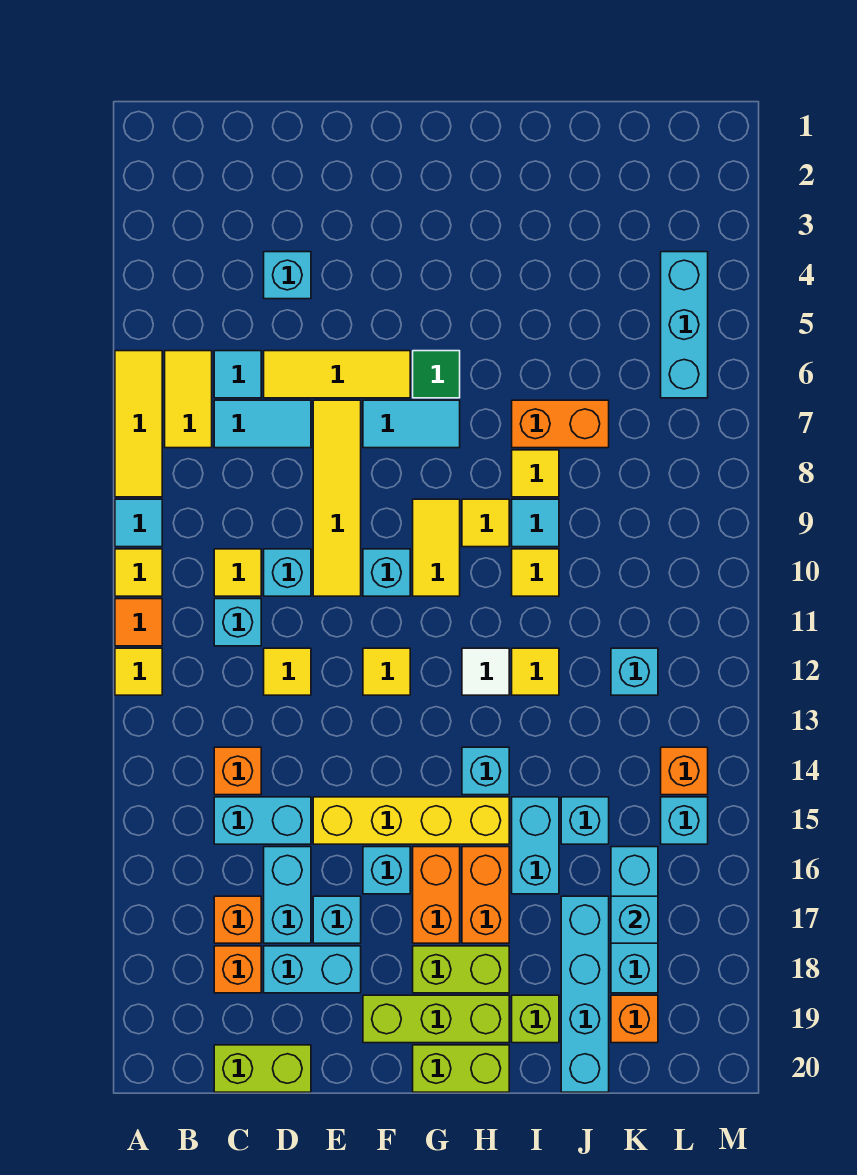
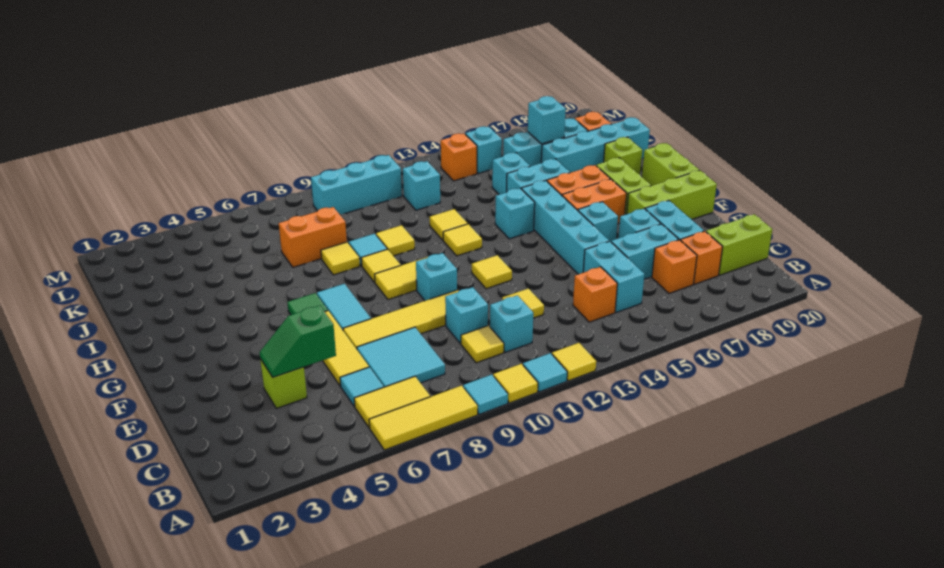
orange 1x1 tile [115,599,162,646] -> cyan 1x1 tile [523,353,567,392]
cyan 1x2 tile [214,400,311,448] -> cyan 2x2 tile [357,327,445,387]
lime 1x2 brick [214,1045,311,1092] -> lime 1x2 brick turned to [706,214,772,275]
cyan 1x1 brick [264,252,311,299] -> lime 1x1 brick [260,359,307,409]
none -> green 1x2 slope [260,306,336,377]
yellow 1x4 brick [313,797,509,844] -> cyan 1x4 brick [522,180,609,274]
lime 1x3 brick [363,995,509,1043] -> lime 1x3 brick turned to [627,170,717,219]
white 1x1 tile [462,648,509,695] -> yellow 1x1 tile [443,224,482,256]
orange 1x2 brick [512,400,609,448] -> orange 1x2 brick turned to [279,207,347,267]
cyan 1x3 brick [661,252,708,398] -> cyan 1x3 brick moved to [311,155,402,214]

